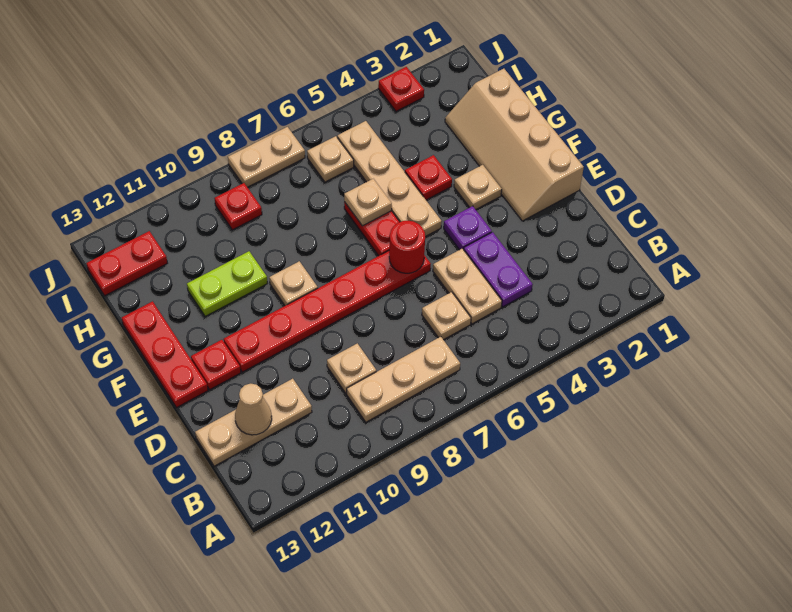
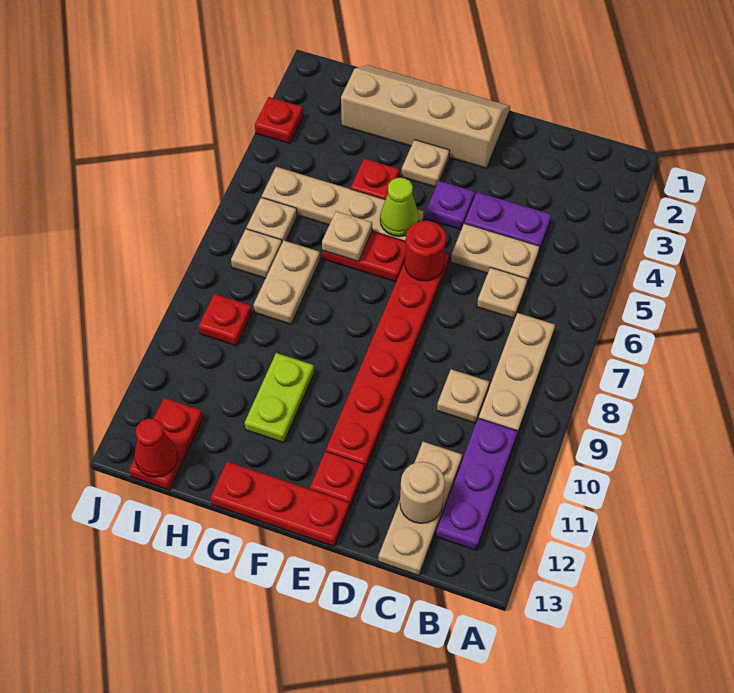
none -> purple 1x3 plate [436,418,517,550]
tan 1x1 cone [235,384,272,435] -> tan 1x1 round brick [400,462,445,523]
tan 2x4 slope [445,69,584,221] -> tan 2x4 slope turned to [341,65,510,168]
none -> lime 1x1 cone [380,178,419,236]
tan 1x1 plate [269,261,318,306] -> tan 1x1 plate moved to [231,229,282,278]
none -> red 1x1 cone [135,419,178,477]
tan 1x2 plate [228,127,305,187] -> tan 1x2 plate moved to [254,241,320,324]

